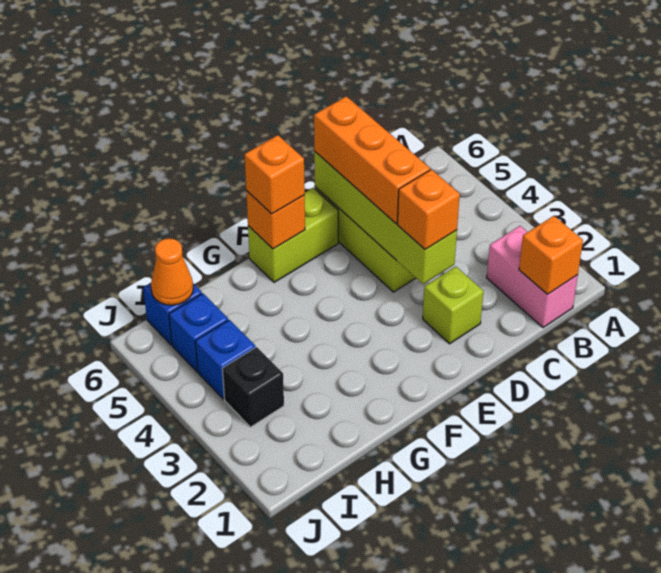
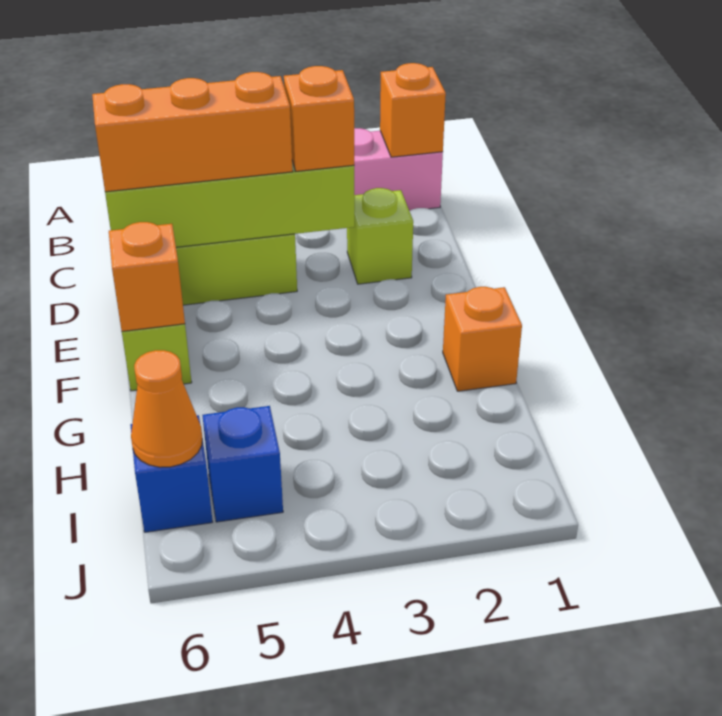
orange 1x1 brick [245,135,305,214] -> orange 1x1 brick moved to [443,287,522,391]
black 1x1 brick [222,347,284,427] -> none
blue 1x1 brick [195,320,255,399] -> none

